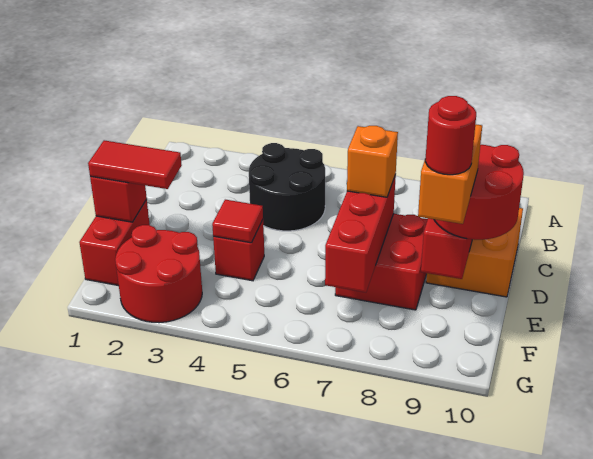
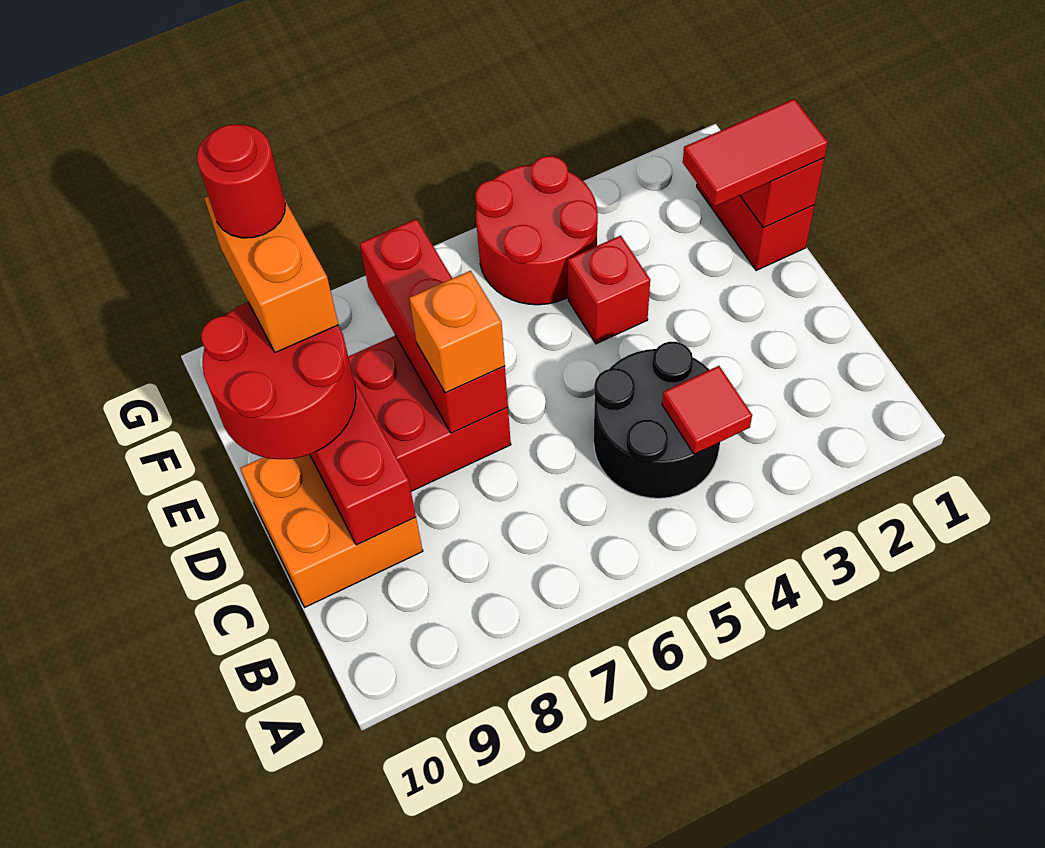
red 1x1 tile [212,200,263,243] -> red 1x1 tile moved to [662,366,752,454]
red 2x2 round brick [115,225,202,323] -> red 2x2 round brick moved to [475,156,598,305]

